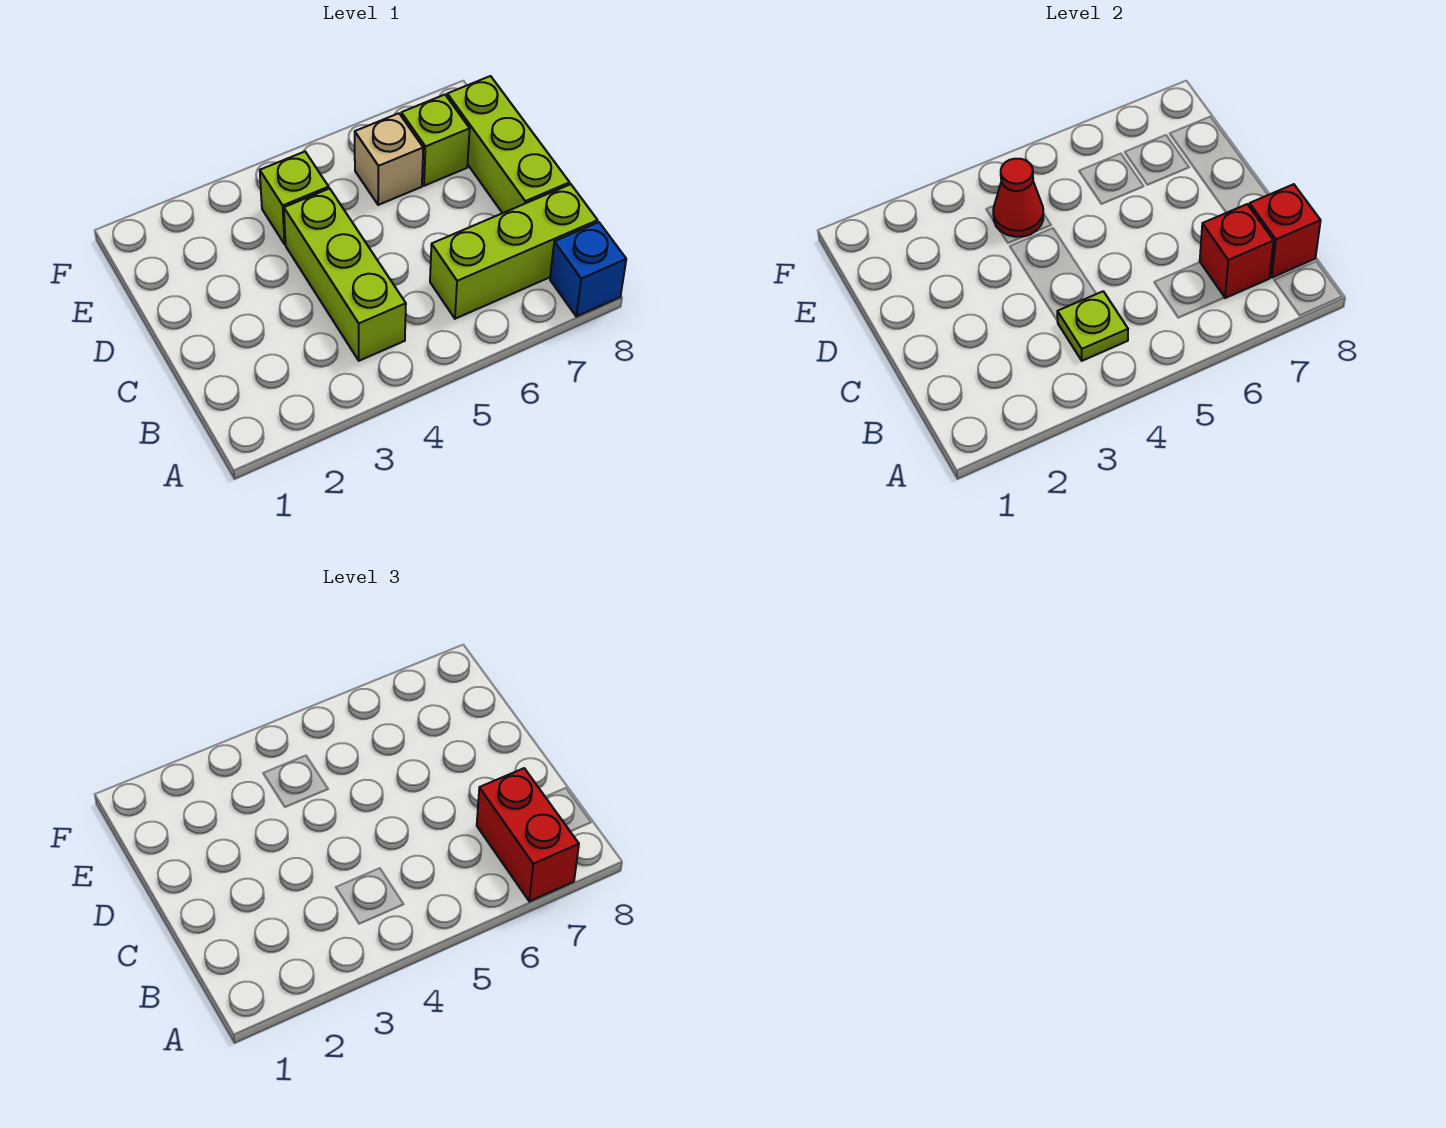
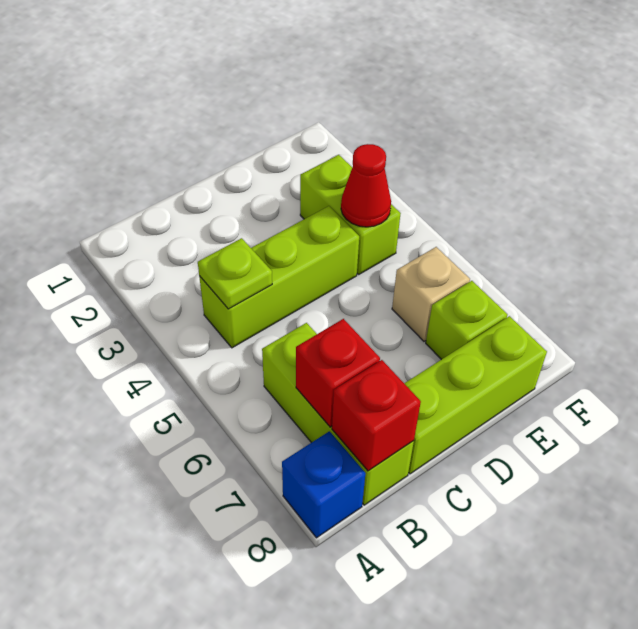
red 1x2 brick [477,768,579,901] -> none
lime 1x1 brick [260,152,329,244] -> lime 1x2 brick [300,155,401,274]

